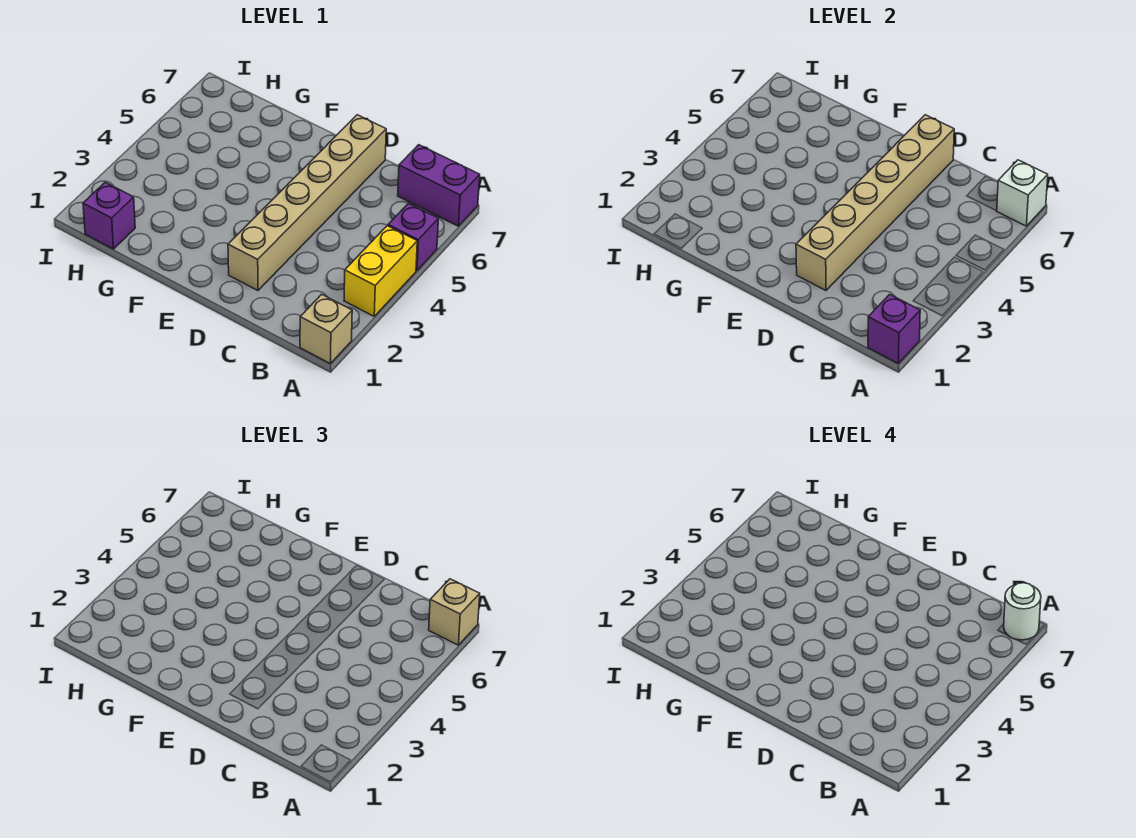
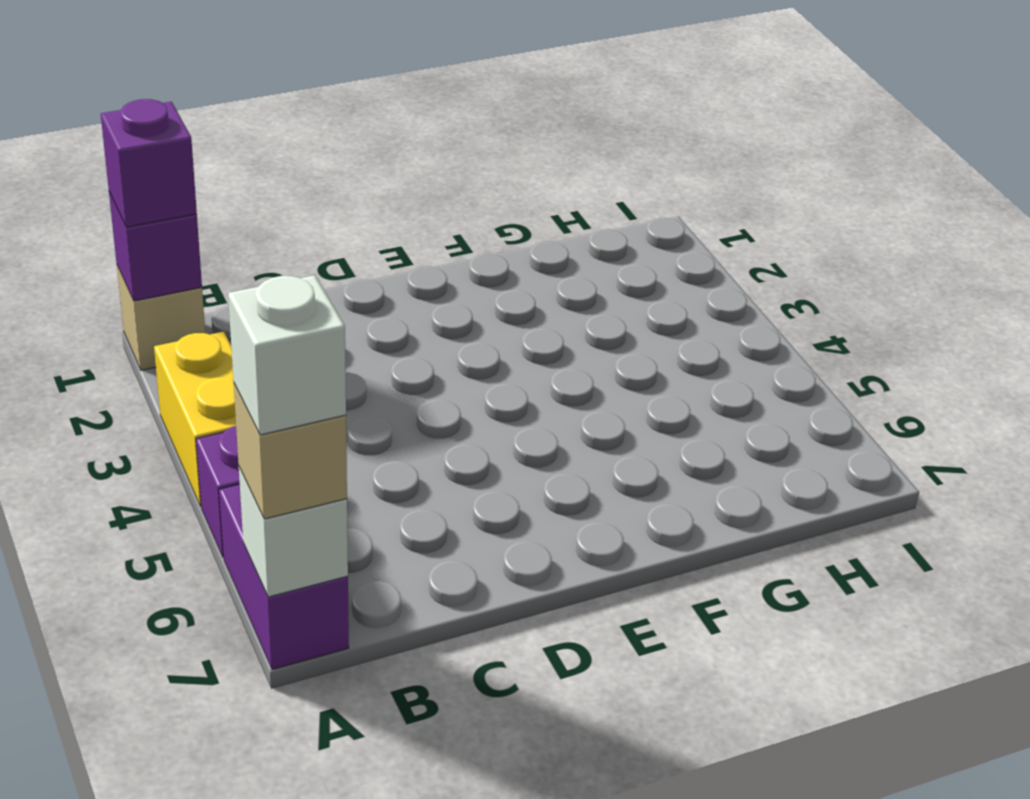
purple 1x2 brick [398,145,480,226] -> purple 1x2 brick turned to [219,484,349,669]
white 1x1 round brick [1004,583,1041,640] -> white 1x1 brick [228,275,346,435]
tan 1x6 brick [228,115,386,290] -> none
tan 1x6 brick [796,115,954,290] -> none
purple 1x1 brick [83,182,135,249] -> purple 1x1 brick moved to [101,99,197,227]

